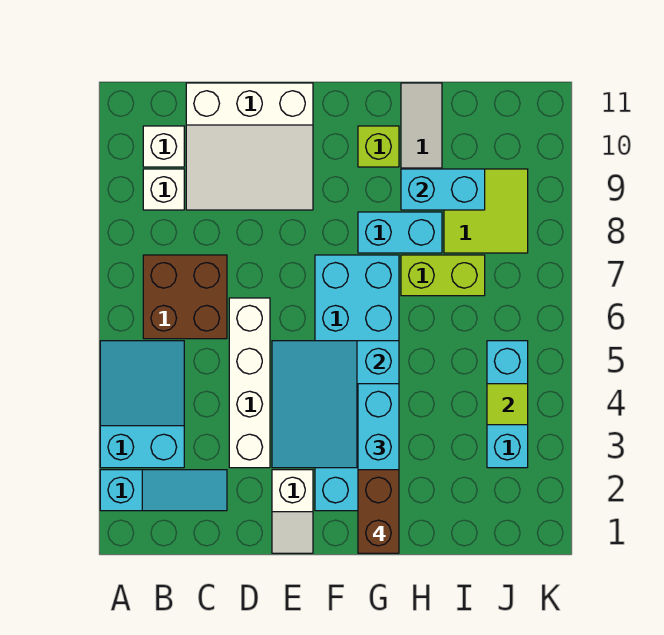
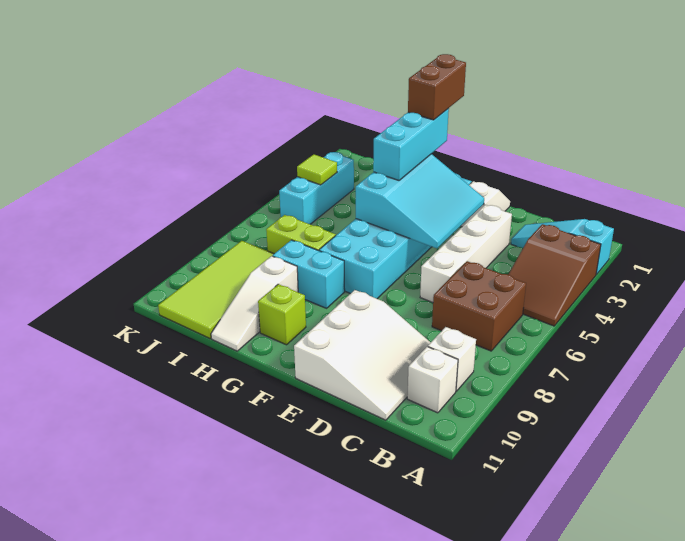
cyan 2x3 slope [100,341,184,468] -> brown 2x3 slope [508,224,601,326]
white 3x3 slope [186,83,313,210] -> white 3x3 slope turned to [294,290,431,420]
cyan 1x2 brick [401,169,485,210] -> none
lime 2x2 tile [444,169,528,253] -> lime 2x4 tile [158,241,274,338]

